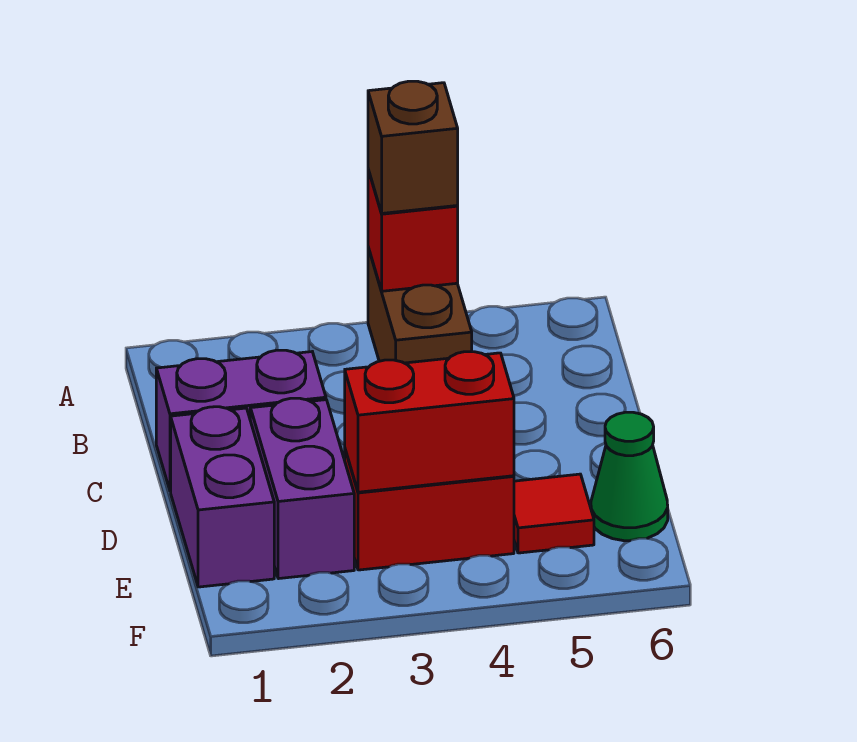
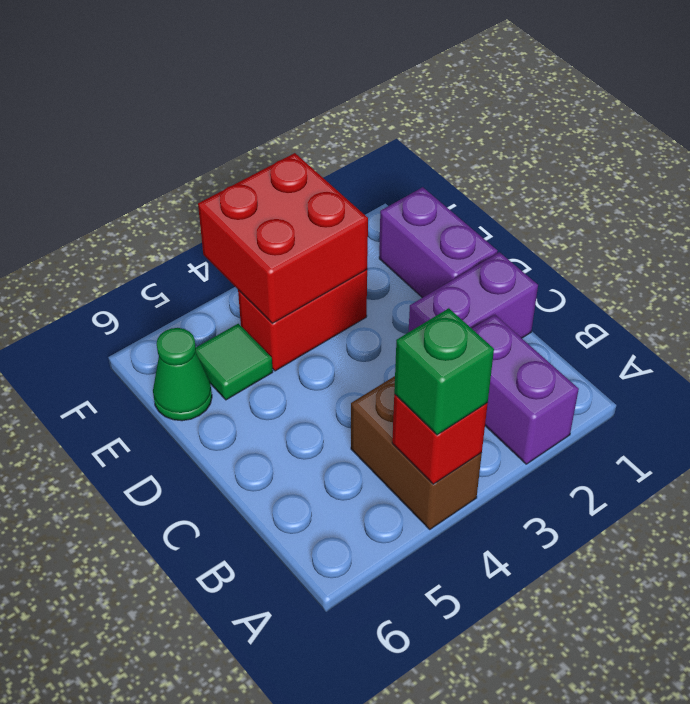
brown 1x1 brick [368,81,458,213] -> green 1x1 brick [394,308,494,435]
purple 1x2 brick [250,398,354,579] -> purple 1x2 brick moved to [472,315,579,464]
red 1x2 brick [345,352,514,492] -> red 2x2 brick [198,153,368,323]
red 1x1 tile [514,474,594,553] -> green 1x1 tile [196,324,273,400]

